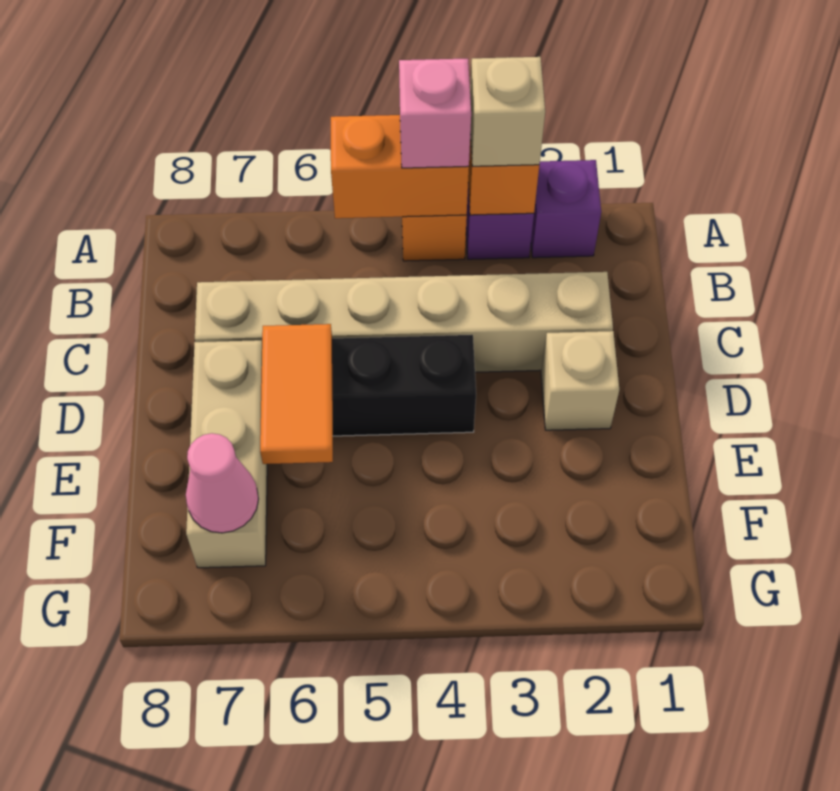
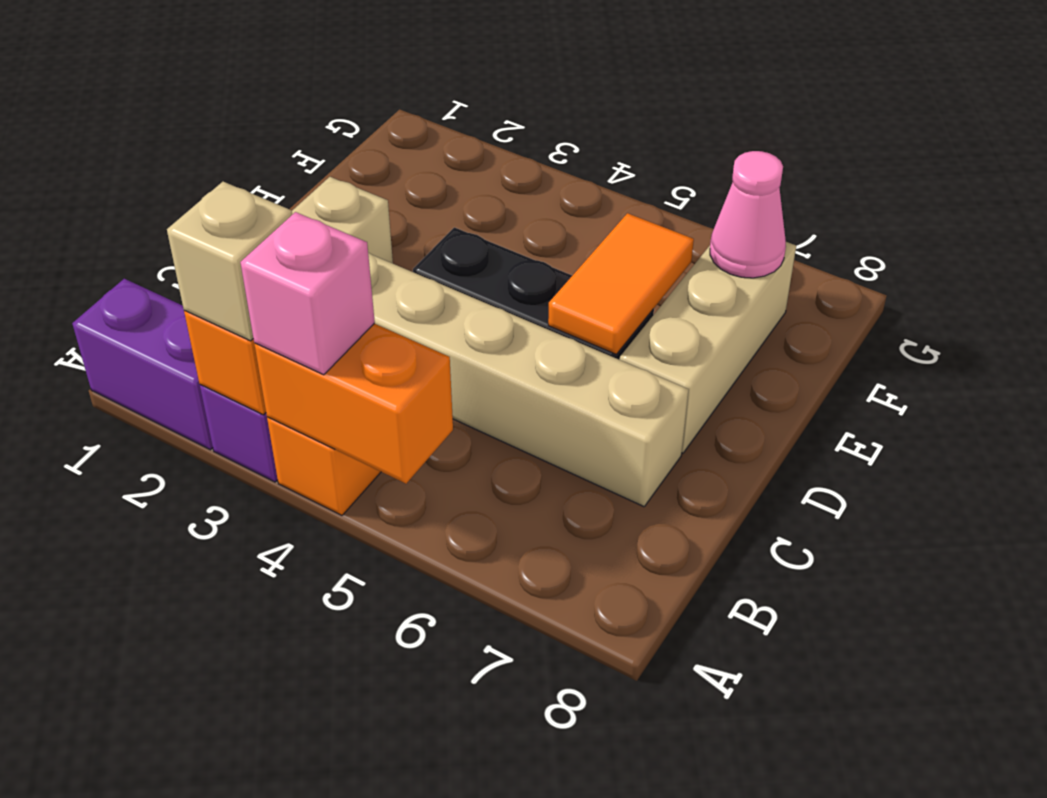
purple 1x1 brick [531,160,601,258] -> purple 1x2 brick [72,279,213,450]

